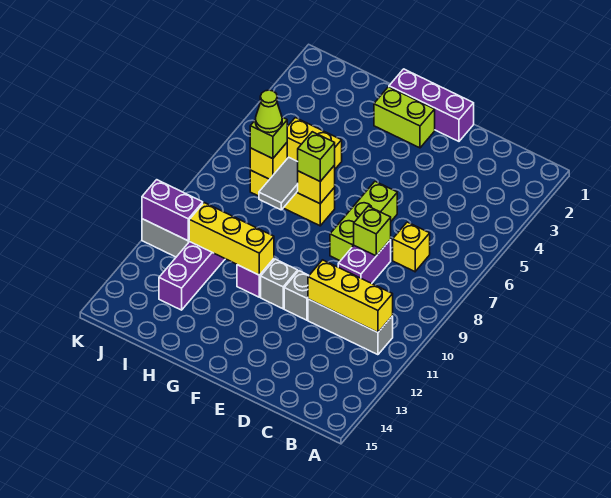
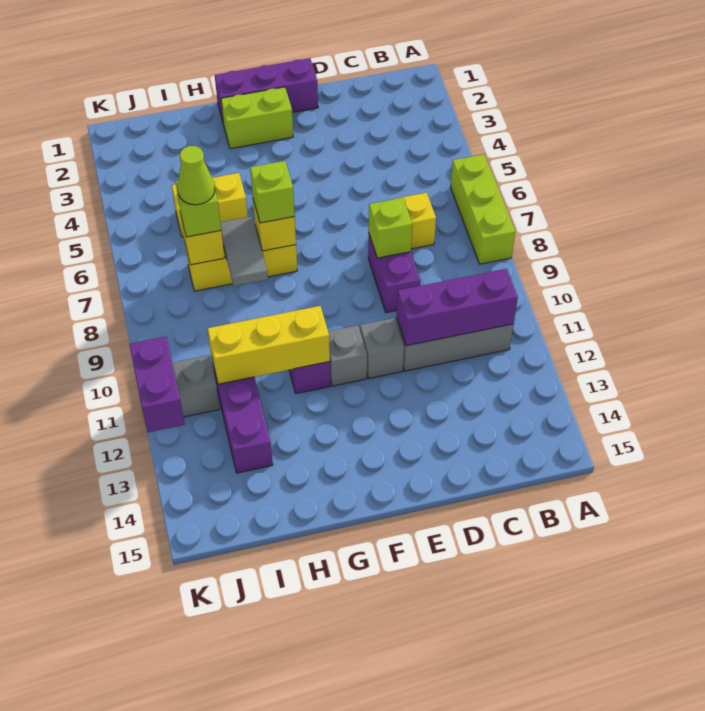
yellow 1x3 brick [308,260,393,333] -> purple 1x3 brick [397,269,518,346]
lime 1x3 brick [330,181,397,261] -> lime 1x3 brick moved to [451,154,515,264]
purple 1x2 brick [142,180,203,241] -> purple 1x2 brick turned to [130,337,185,432]

